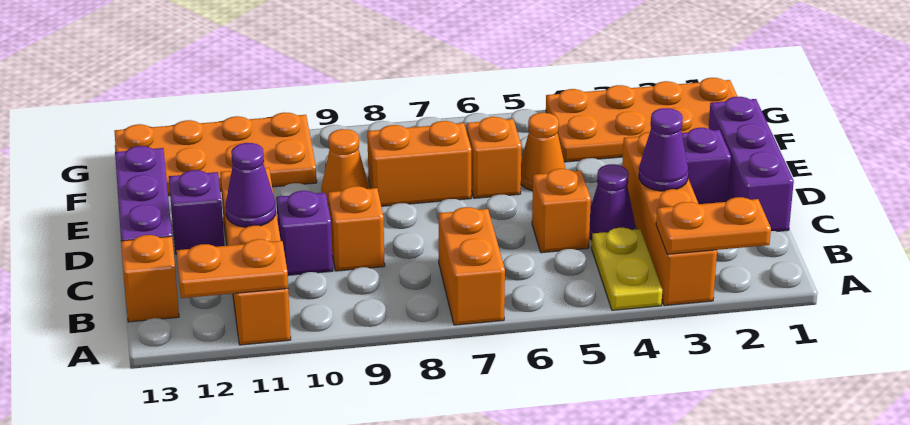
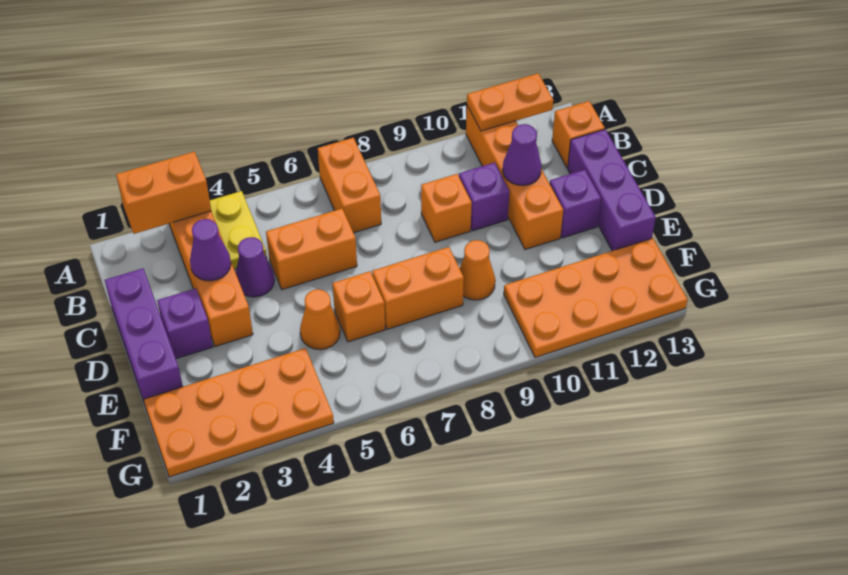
orange 1x2 plate [656,197,771,254] -> orange 1x2 brick [116,152,211,234]
orange 1x1 brick [532,169,591,253] -> orange 1x2 brick [266,209,357,289]

